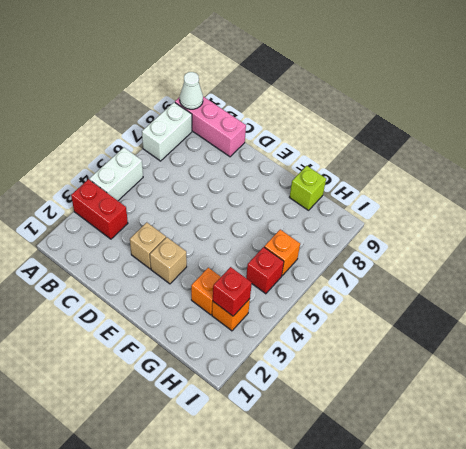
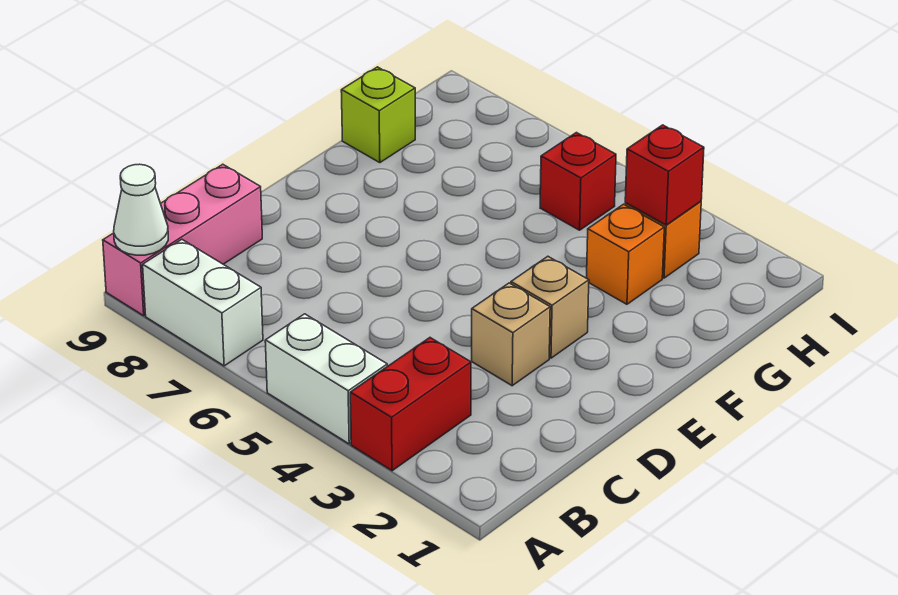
orange 1x1 brick [264,230,300,276] -> none

